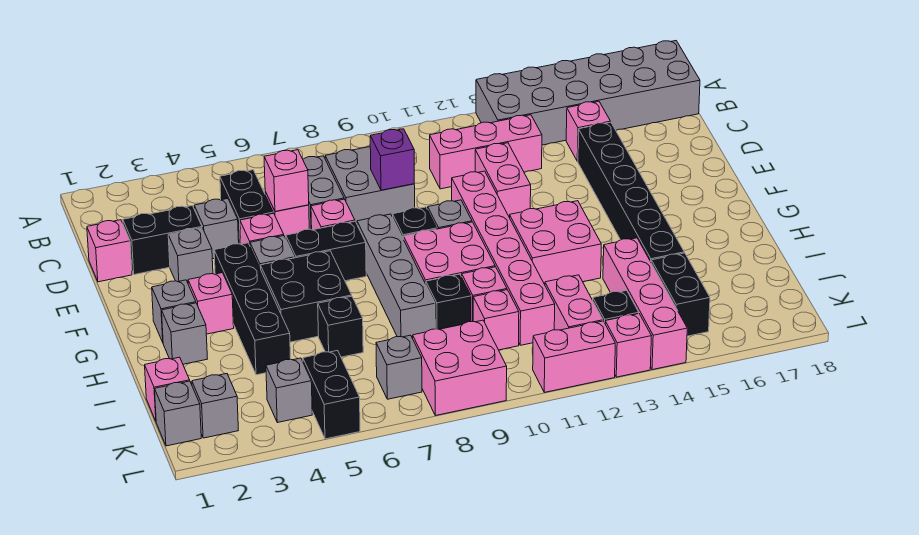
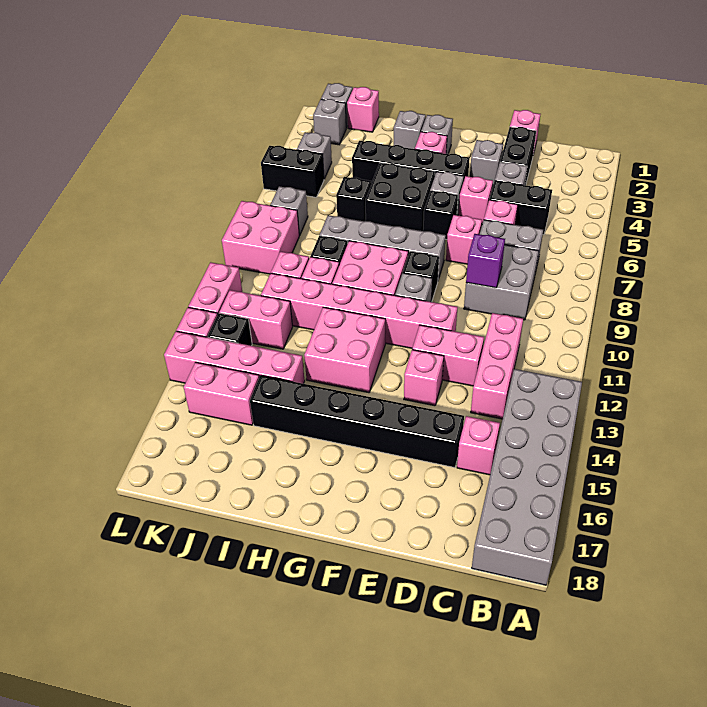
pink 1x1 brick [264,150,309,212] -> pink 1x1 brick moved to [404,350,444,406]
black 1x2 brick [286,221,366,281] -> black 1x1 brick [423,190,458,239]
black 1x2 brick [651,253,710,336] -> pink 1x2 brick [184,362,259,425]

